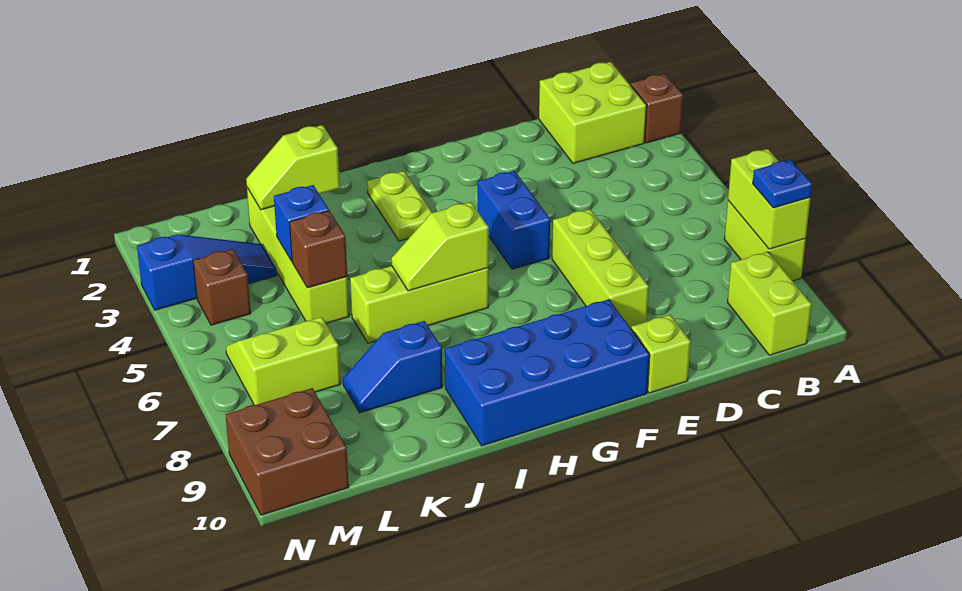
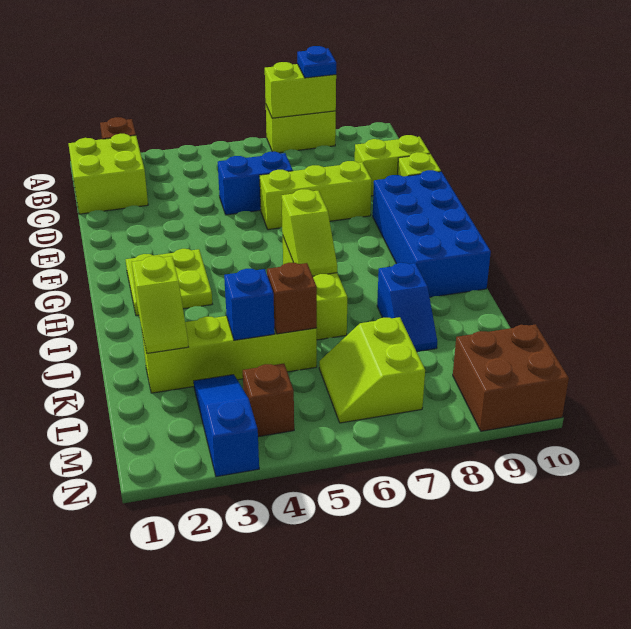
lime 1x2 brick [728,252,811,355] -> lime 1x2 brick moved to [355,135,430,196]
blue 1x2 brick [478,171,550,269] -> blue 1x2 brick moved to [218,152,293,215]
lime 1x2 plate [367,171,432,241] -> lime 2x2 plate [126,249,212,316]

